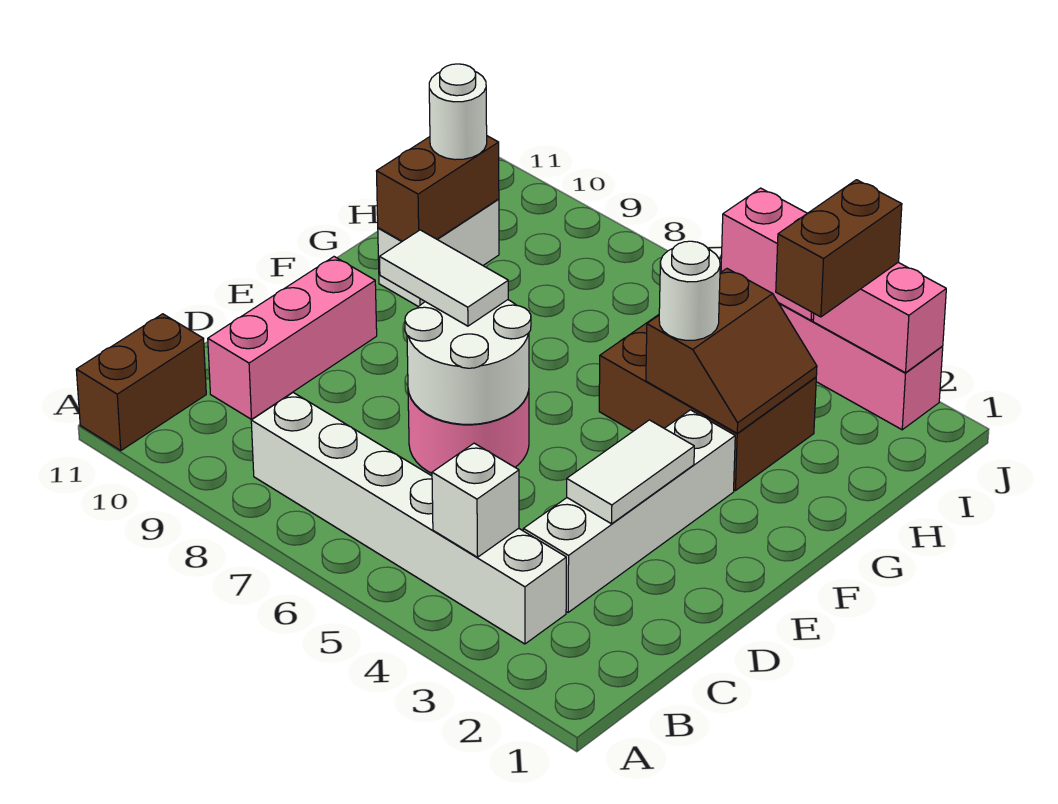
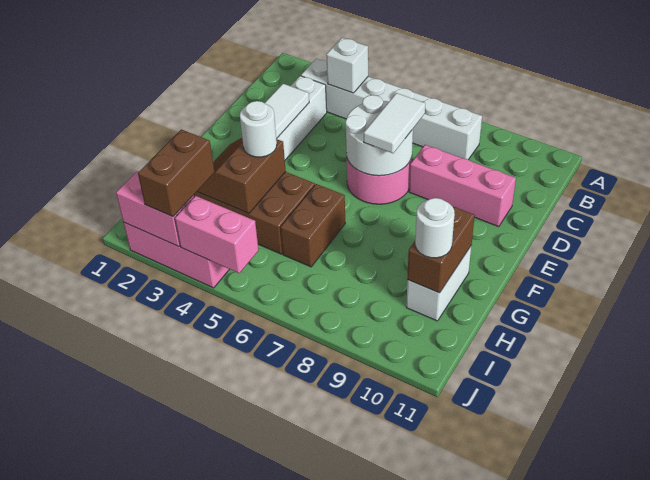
brown 1x2 brick [76,314,206,450] -> brown 1x2 brick moved to [281,184,345,267]
pink 1x3 brick [208,257,377,419] -> pink 1x3 brick turned to [409,145,516,227]
white 1x2 tile [379,230,508,326] -> white 1x2 tile turned to [364,93,425,153]

